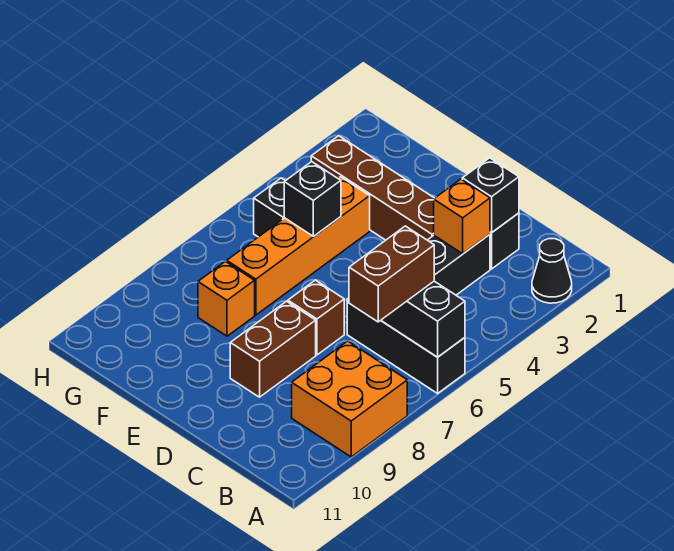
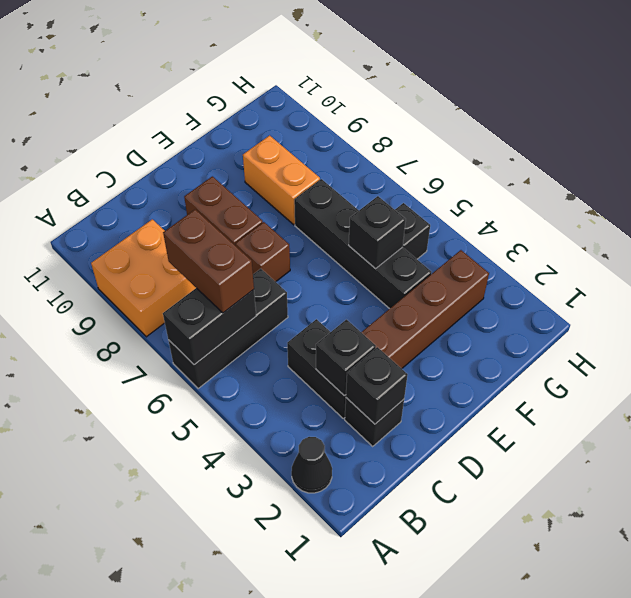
orange 1x1 brick [434,179,490,254] -> black 1x1 brick [316,320,376,396]
orange 1x4 brick [227,177,370,315] -> black 1x4 brick [294,179,432,309]
orange 1x1 brick [198,261,255,336] -> orange 1x2 brick [243,135,320,225]

